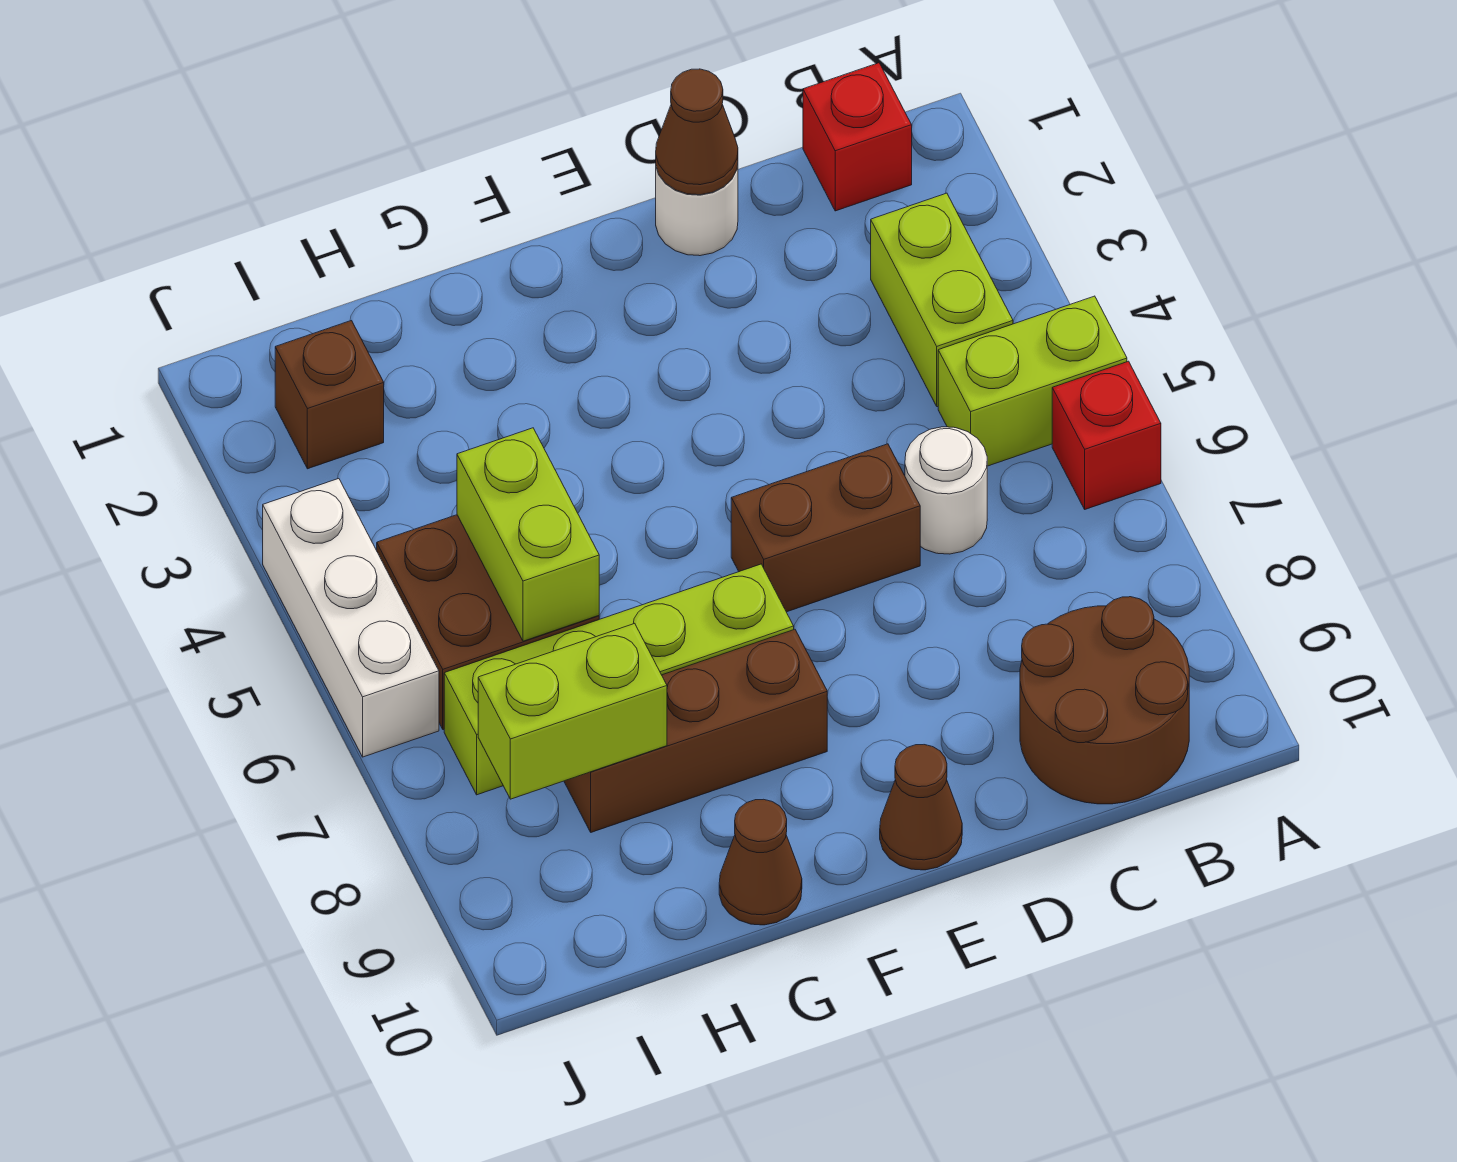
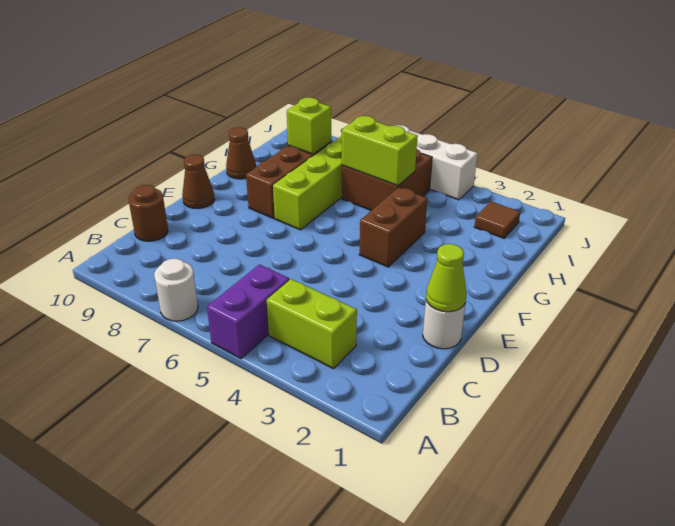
lime 1x2 brick [938,296,1127,466] -> purple 1x2 brick [207,264,290,358]
red 1x1 brick [1052,361,1161,509] -> none
red 1x1 brick [803,63,912,211] -> none
brown 2x2 round brick [1020,597,1189,804] -> brown 1x1 round brick [128,185,168,241]
white 1x1 round brick [905,427,987,554] -> white 1x1 round brick moved to [154,259,198,321]
brown 1x1 cone [656,69,738,195] -> lime 1x1 cone [426,244,467,312]
brown 1x2 brick [731,444,920,612] -> brown 1x2 brick moved to [359,188,427,267]
lime 1x2 brick [478,623,667,799] -> lime 1x1 brick [287,97,331,154]
brown 1x1 brick [275,321,384,469] -> brown 1x1 tile [474,201,520,238]

